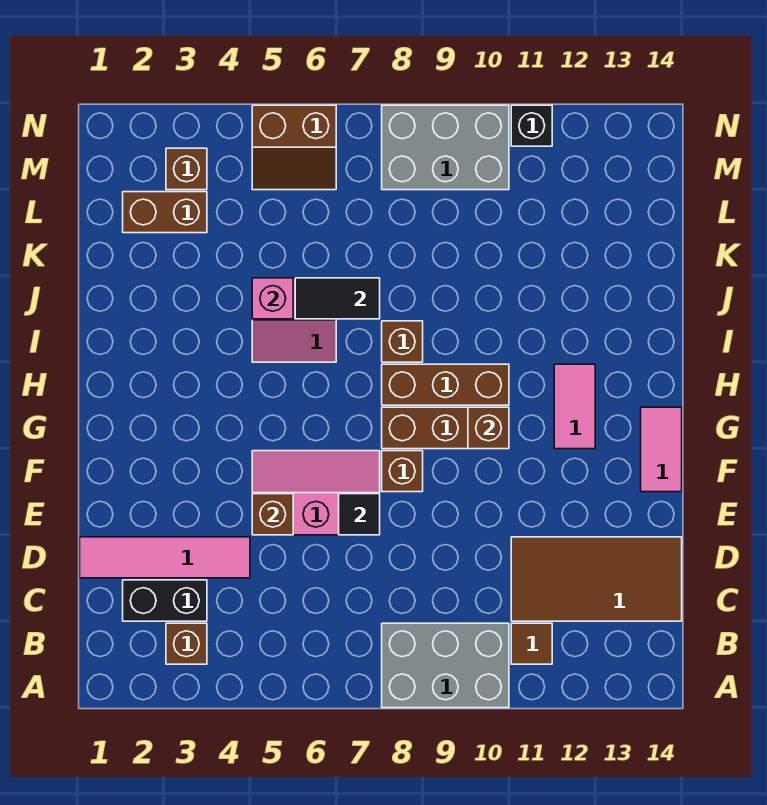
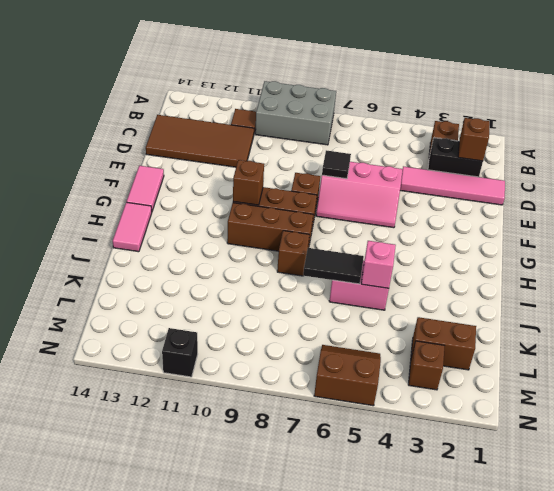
brown 1x1 brick [252,494,293,535] -> brown 1x1 brick moved to [458,118,490,161]
pink 1x2 tile [554,364,595,449] -> pink 1x2 tile moved to [113,202,152,252]
grey 2x3 brick [382,105,509,190] -> none

